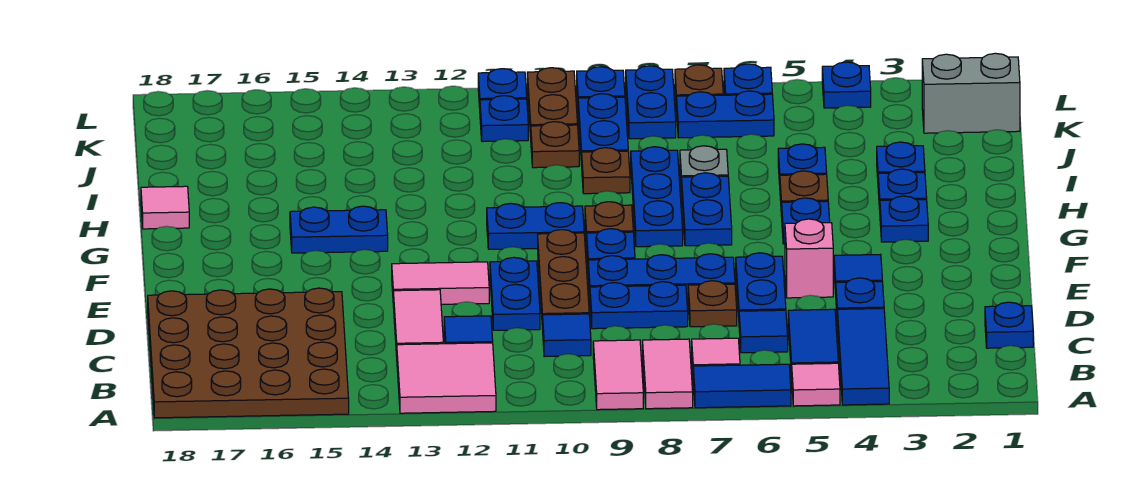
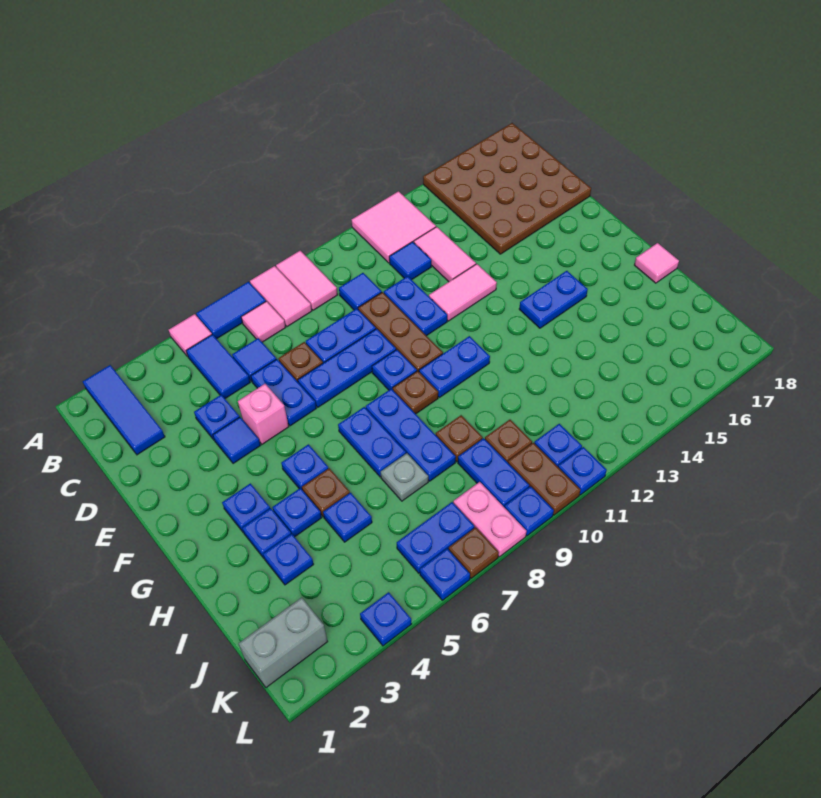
blue 1x3 tile [837,308,889,405] -> blue 1x3 tile moved to [83,365,165,455]
blue 1x1 plate [985,302,1033,348] -> blue 1x1 plate moved to [272,488,322,537]
blue 1x2 plate [626,66,676,139] -> pink 1x2 plate [453,482,526,557]

